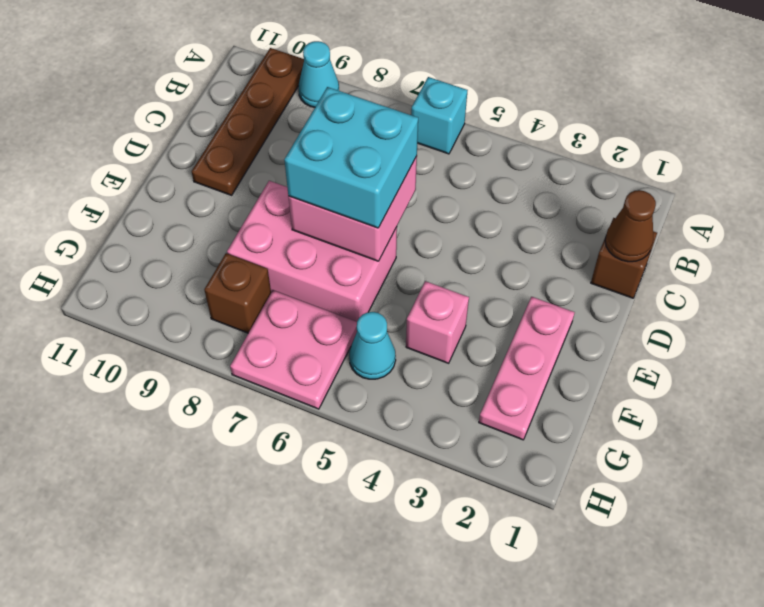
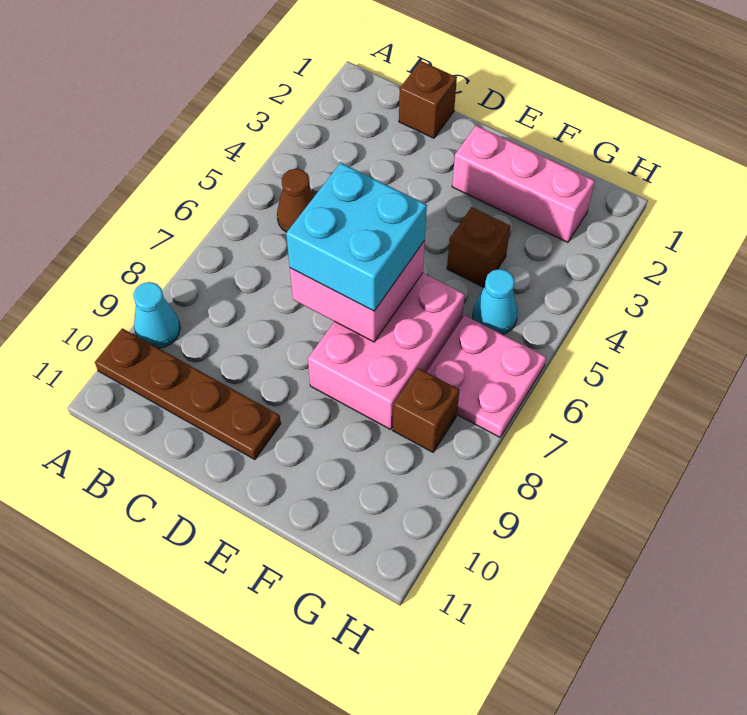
cyan 1x1 brick [411,77,468,154] -> none
brown 1x1 cone [605,190,656,262] -> brown 1x1 cone moved to [277,169,314,232]
pink 1x3 plate [479,297,575,440] -> pink 1x3 brick [452,126,595,242]
pink 1x1 brick [406,281,469,363] -> brown 1x1 brick [447,207,511,287]

